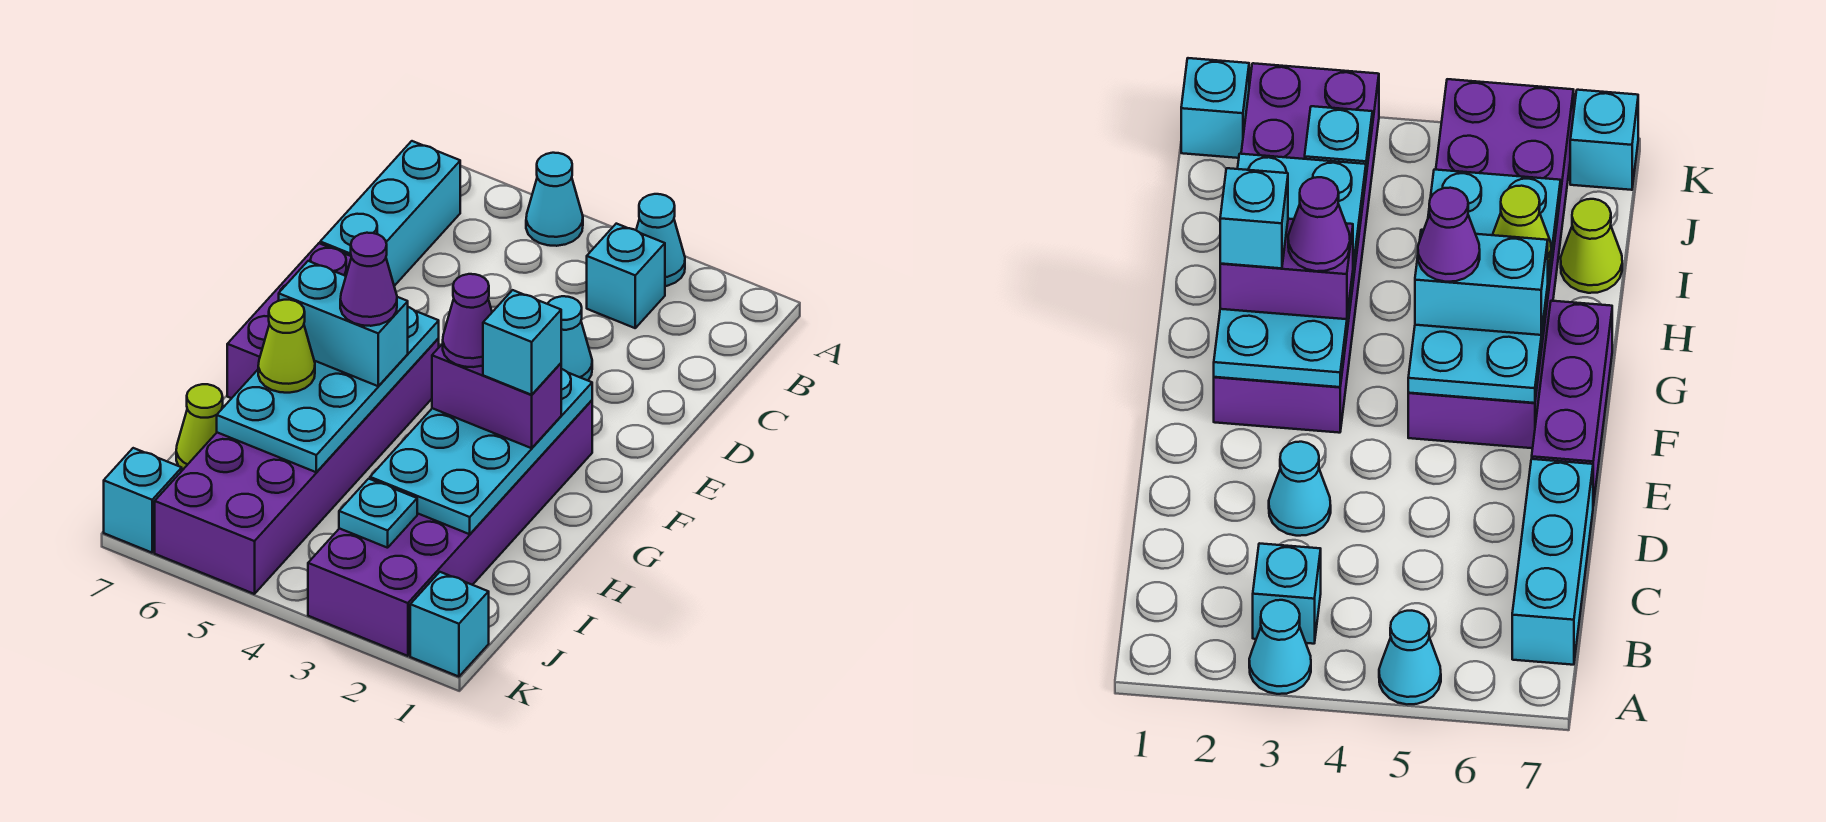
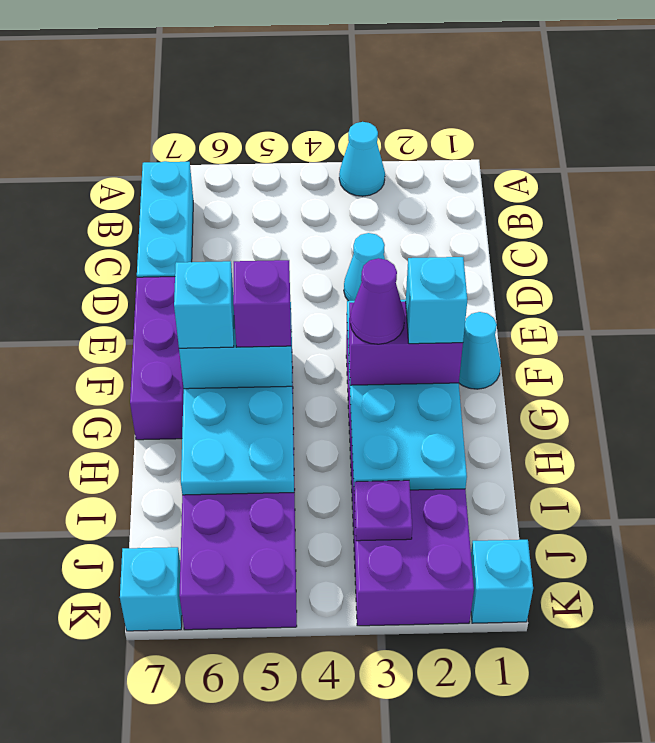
cyan 1x1 cone [526,153,583,246] -> cyan 1x1 cone moved to [459,312,501,389]
cyan 1x1 brick [587,224,665,328] -> cyan 1x1 brick moved to [174,261,234,348]
purple 1x1 cone [340,233,397,326] -> purple 1x1 brick [233,260,291,347]
lime 1x1 cone [258,300,315,393] -> none
lime 1x1 cone [176,384,223,470] -> none
cyan 1x1 plate [339,479,417,548] -> purple 1x1 plate [354,480,412,541]

